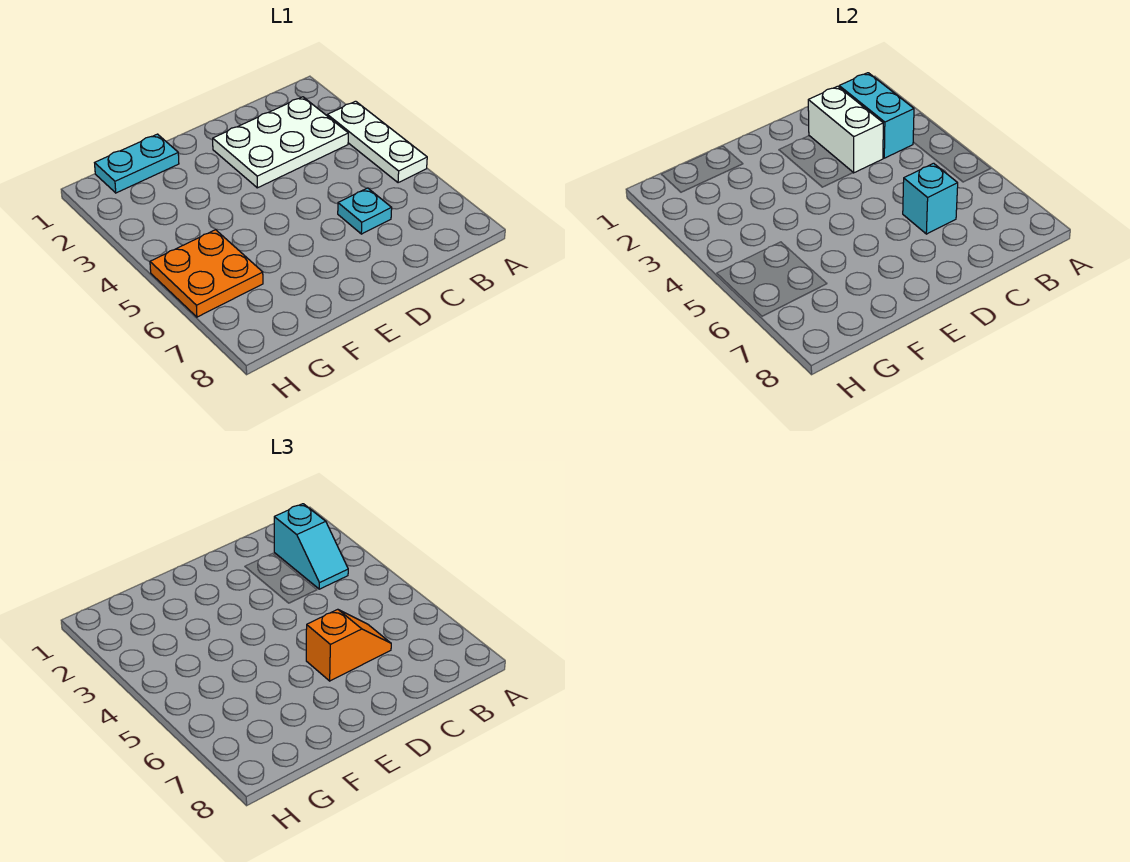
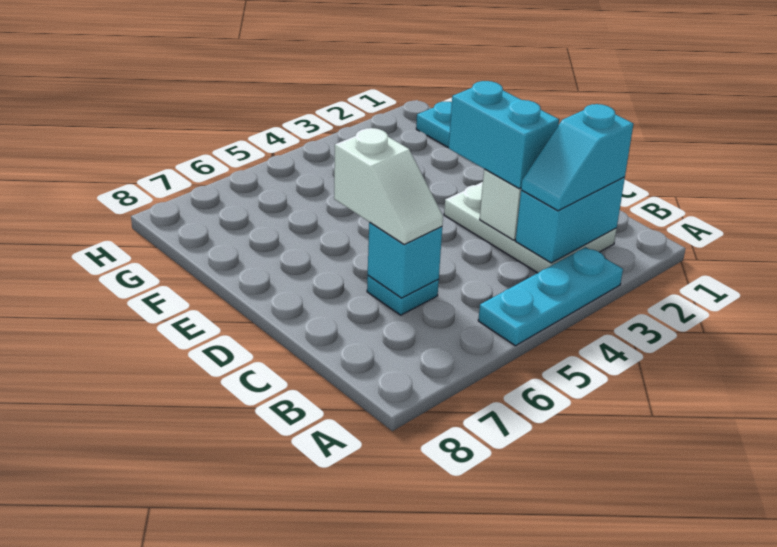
white 1x3 plate [327,101,427,183] -> cyan 1x3 plate [478,247,623,346]
none -> cyan 1x2 brick [449,81,559,189]
orange 1x2 slope [306,609,391,681] -> white 1x2 slope [334,128,443,244]
orange 2x2 plate [150,230,263,317] -> none

